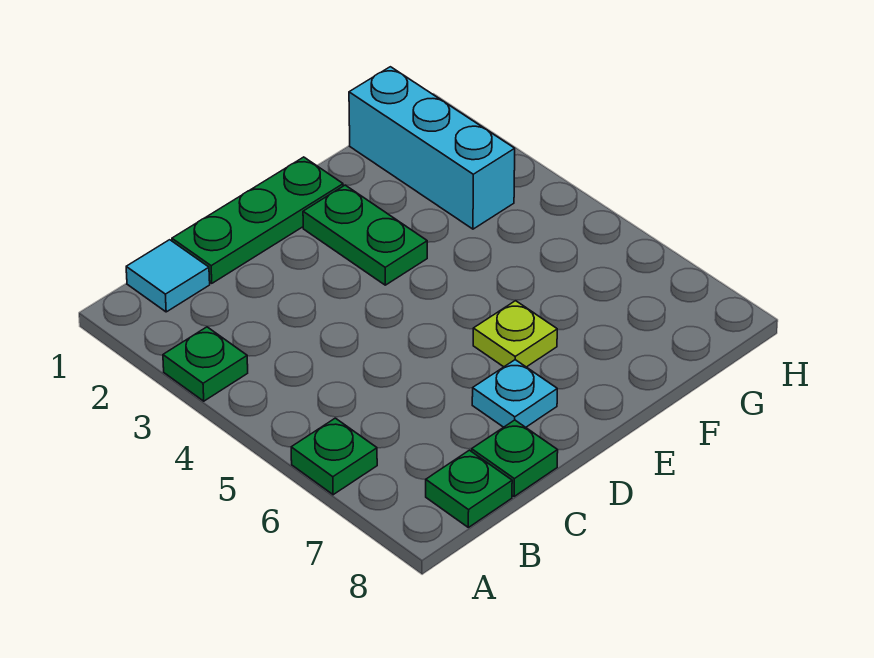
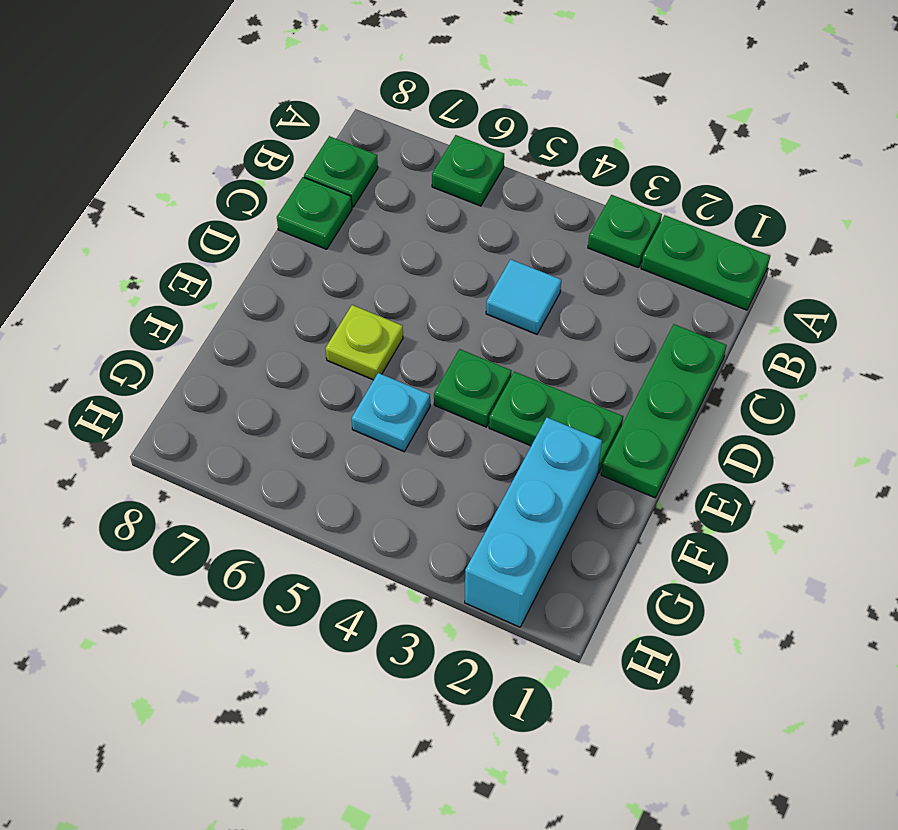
none -> green 1x2 plate [641,215,770,310]
cyan 1x1 tile [126,240,210,312] -> cyan 1x1 tile moved to [486,259,561,334]
cyan 1x1 plate [472,360,557,427] -> cyan 1x1 plate moved to [351,373,430,452]
none -> green 1x1 plate [434,349,511,427]
cyan 1x3 brick [349,67,515,229] -> cyan 1x3 brick turned to [465,418,602,627]

